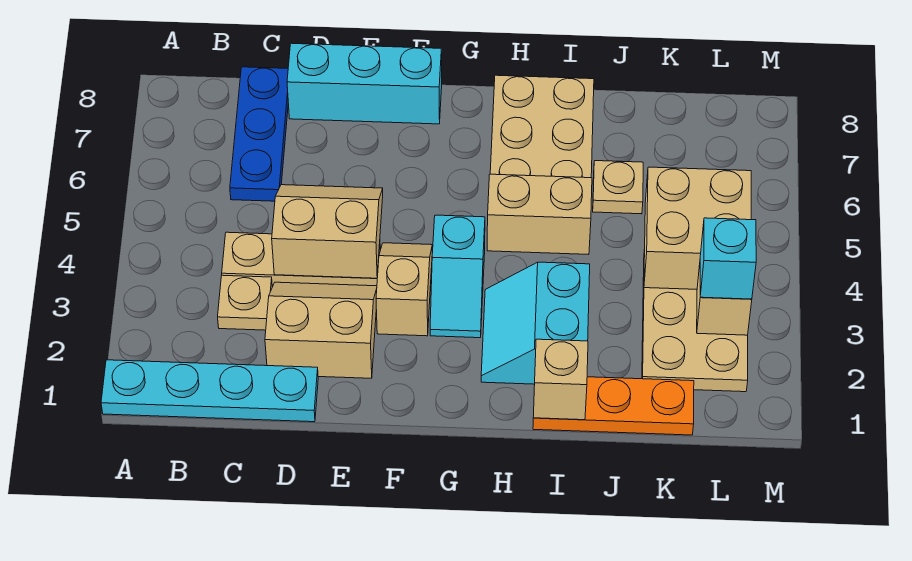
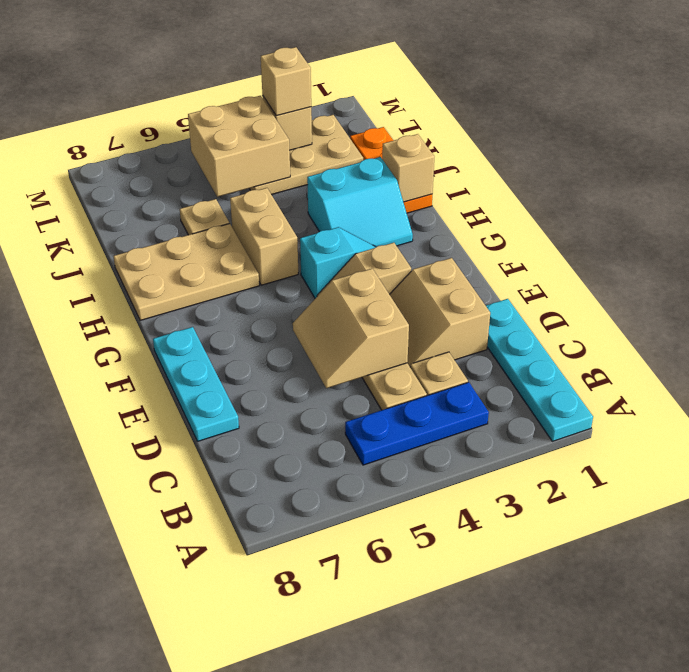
blue 1x3 plate [230,67,288,201] -> blue 1x3 plate moved to [345,382,489,465]
cyan 1x3 brick [287,43,442,124] -> cyan 1x3 plate [153,327,239,441]
cyan 1x1 brick [700,218,756,299] -> tan 1x1 brick [261,47,311,116]

